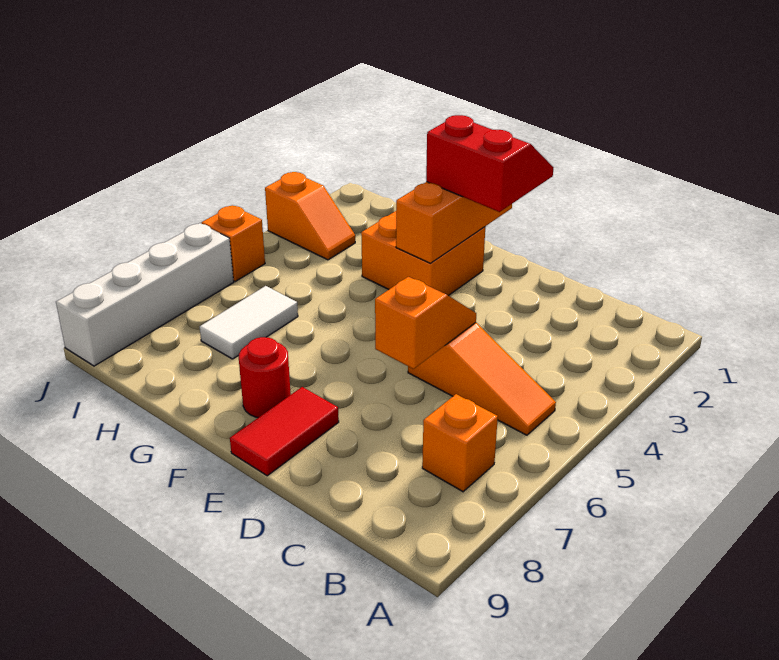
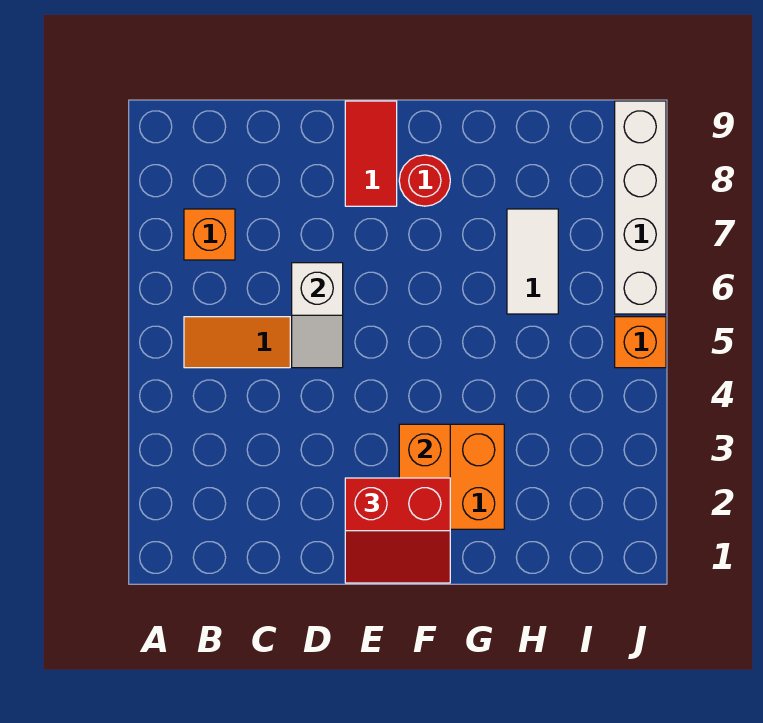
orange 1x2 slope [375,277,476,369] -> white 1x2 slope [292,263,343,368]
orange 1x2 slope [265,172,355,260] -> none

